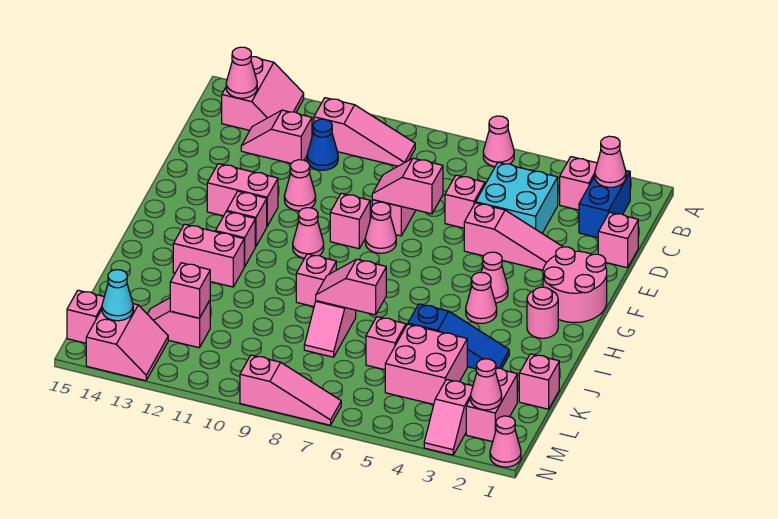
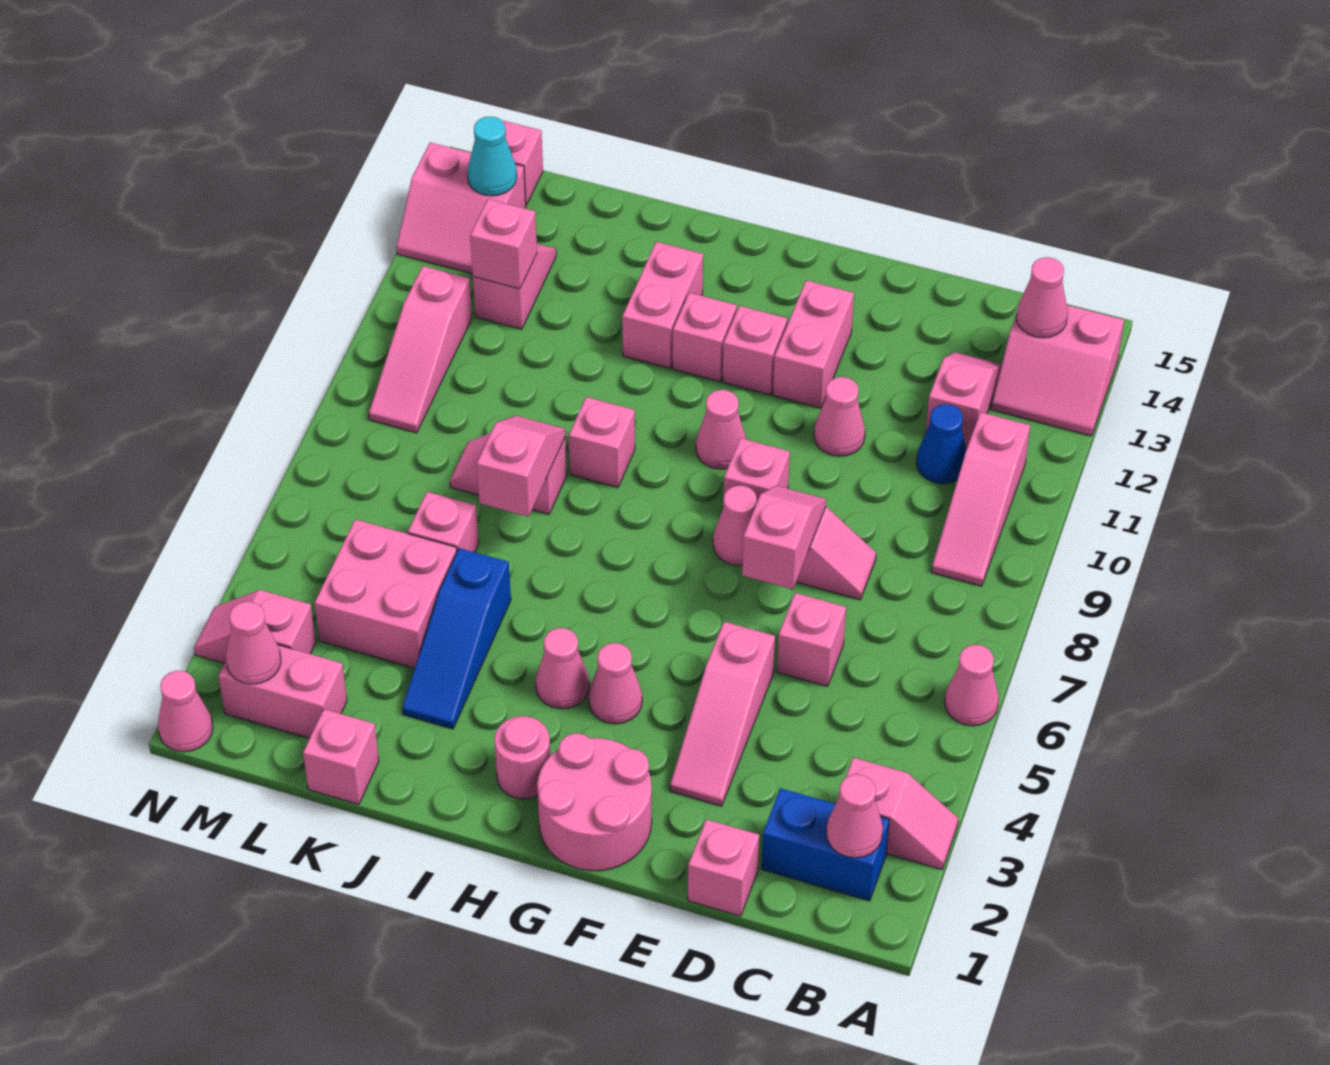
cyan 2x2 brick [476,163,558,233] -> none
pink 1x3 slope [240,355,341,425] -> pink 1x3 slope moved to [369,266,472,433]

